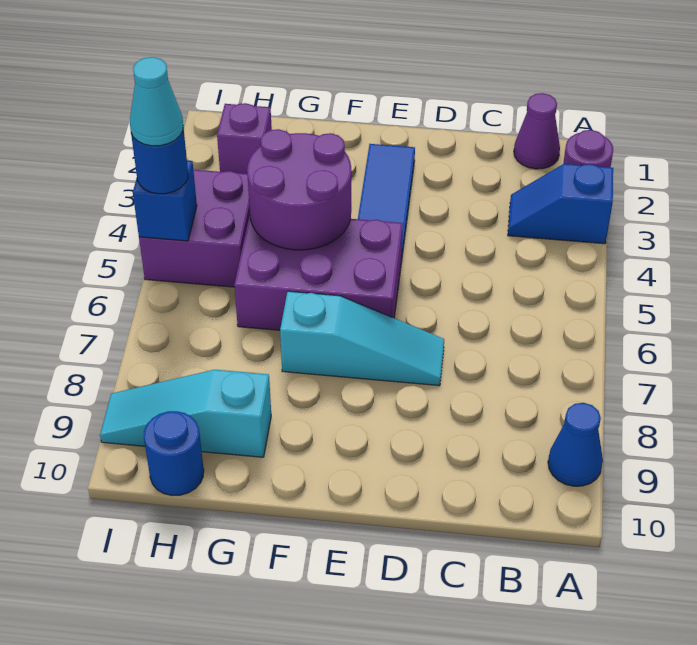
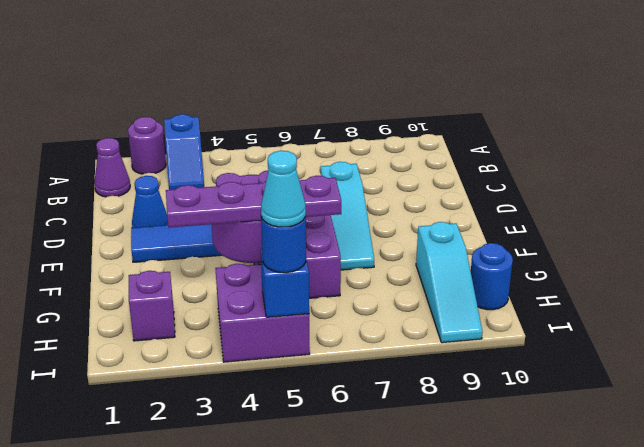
blue 1x1 cone [548,403,603,486] -> blue 1x1 cone moved to [132,176,168,228]
cyan 1x3 slope [280,291,444,386] -> cyan 1x3 slope turned to [321,162,374,270]
none -> purple 1x4 plate [166,176,341,228]

